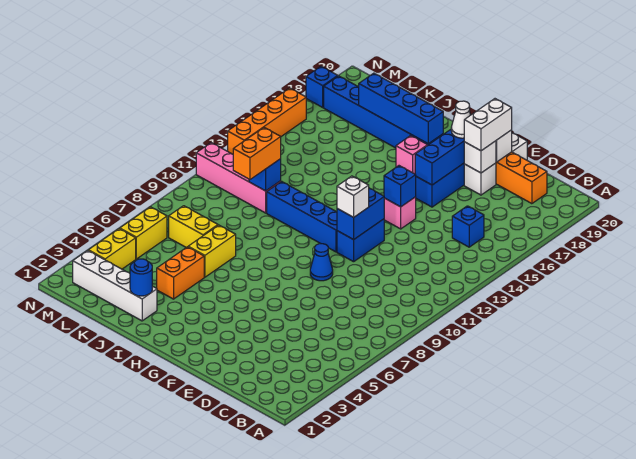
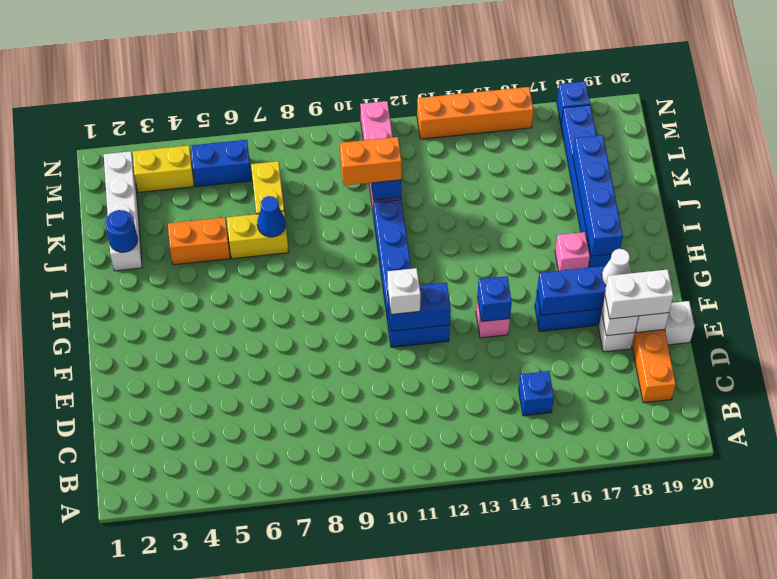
blue 1x1 cone [310,244,333,281] -> blue 1x1 cone moved to [257,196,286,237]
yellow 1x2 brick [120,207,167,259] -> blue 1x2 brick [191,140,252,186]

